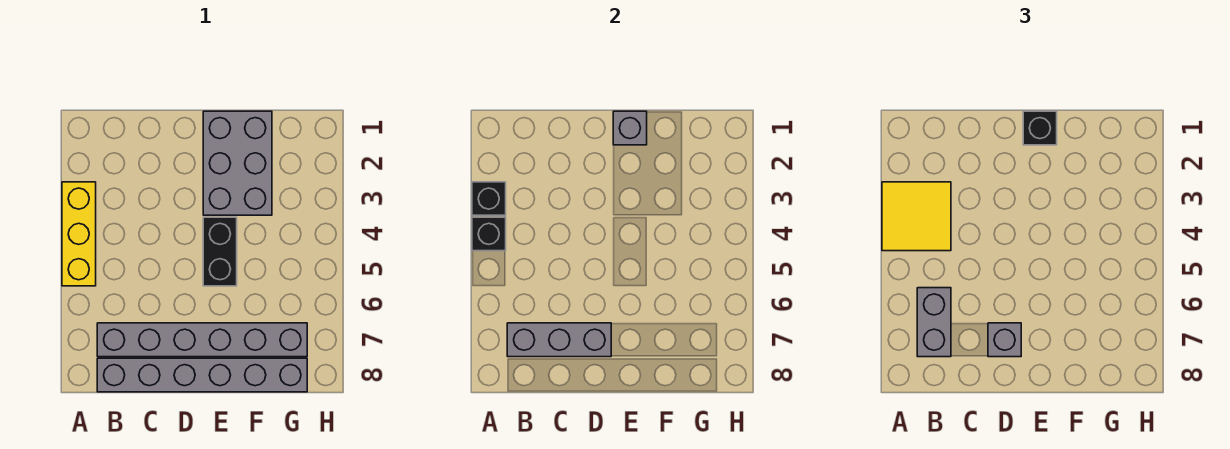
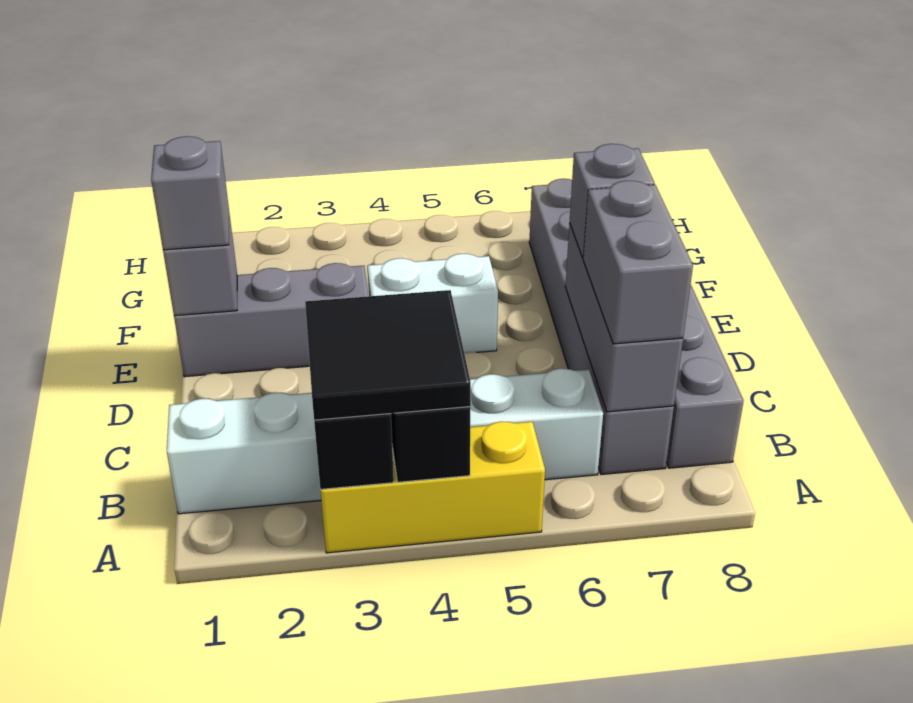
yellow 2x2 tile [882,182,951,251] -> black 2x2 tile [305,290,471,420]
none -> white 1x6 brick [167,368,603,514]
grey 1x2 brick [917,288,951,357] -> grey 1x2 brick turned to [583,181,693,344]
grey 2x3 brick [203,111,272,215] -> grey 1x3 brick [174,263,368,377]
black 1x1 brick [1023,111,1057,145] -> grey 1x1 brick [151,136,229,250]
black 1x2 brick [203,217,237,286] -> white 1x2 brick [367,254,498,353]

